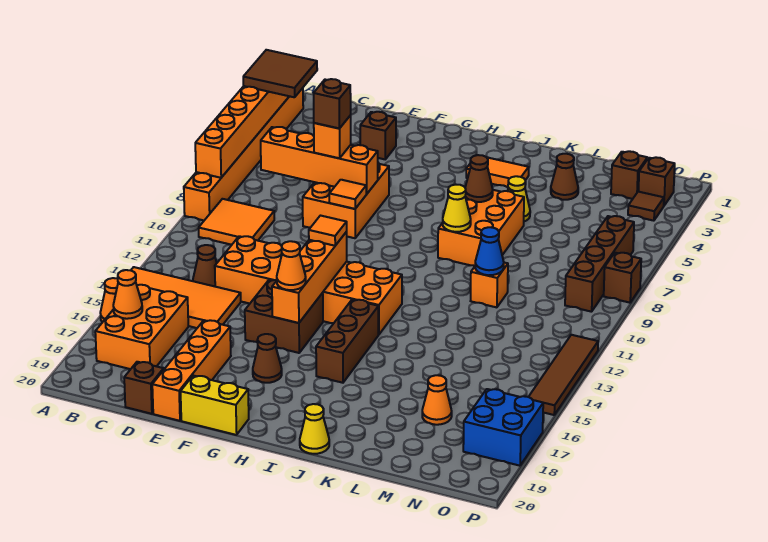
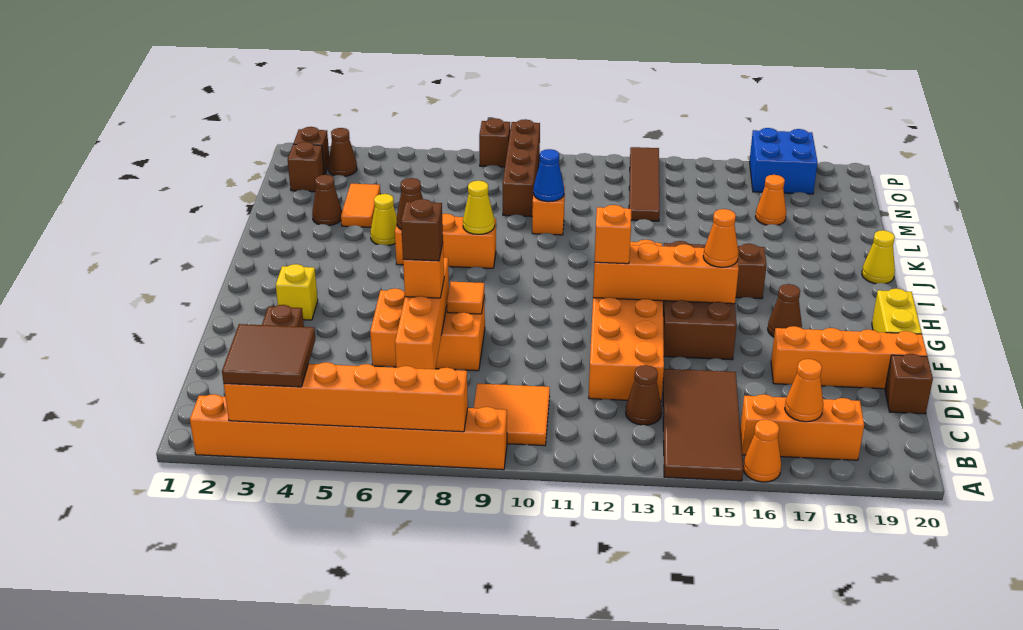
orange 2x4 tile [131,267,241,328] -> brown 2x4 tile [663,369,743,481]
orange 2x3 brick [95,285,188,369] -> orange 1x3 brick [740,394,864,460]
none -> yellow 1x1 brick [276,264,318,320]
orange 1x1 tile [309,216,347,246] -> orange 1x1 brick [594,205,631,264]
orange 1x2 tile [466,157,529,187] -> orange 1x2 tile moved to [341,184,380,227]
orange 2x3 brick [438,190,524,266] -> orange 1x3 brick [395,214,496,268]
brown 1x1 tile [628,192,664,221] -> brown 1x1 cone [328,128,357,176]
brown 1x4 brick [565,216,634,312] -> brown 1x4 brick turned to [503,119,540,216]
brown 1x4 tile [529,335,598,415] -> brown 1x4 tile turned to [629,147,660,221]

